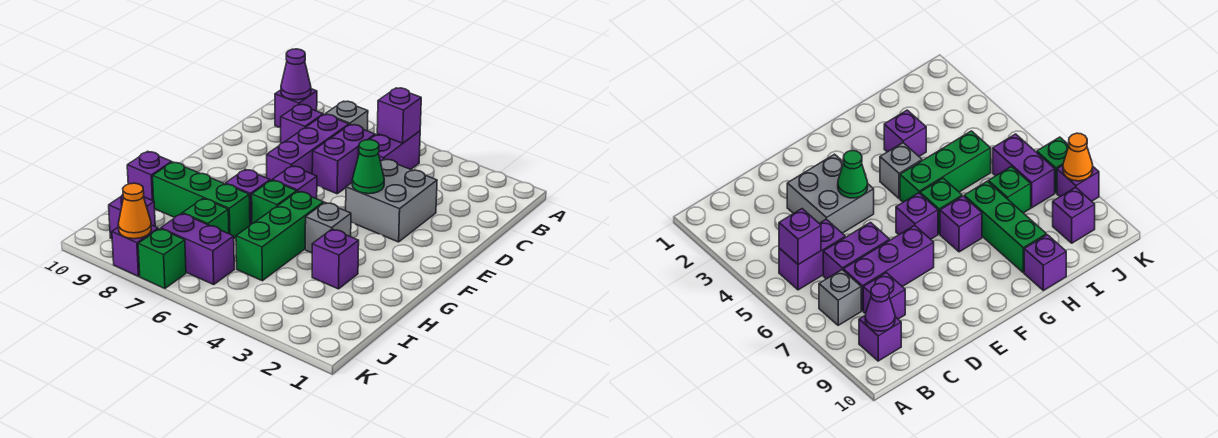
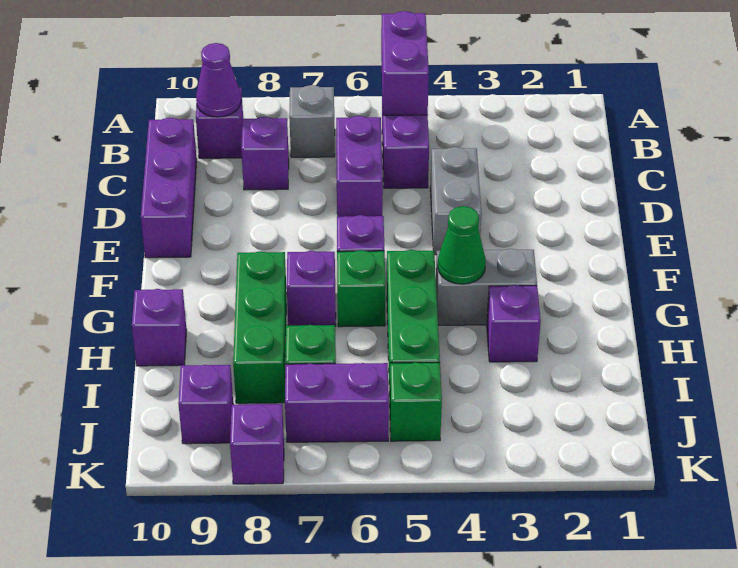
purple 1x1 brick [377,88,421,143] -> purple 1x2 brick [381,11,429,115]
purple 1x3 brick [267,114,349,181] -> purple 1x3 brick moved to [141,118,197,258]
grey 2x2 brick [346,159,437,242] -> grey 1x2 brick [430,147,481,255]
green 1x1 cone [352,140,384,194] -> green 1x1 cone moved to [438,206,486,284]
grey 1x1 brick [305,203,351,253] -> grey 1x2 brick [436,249,537,325]
green 1x3 brick [153,162,250,239] -> green 1x3 brick turned to [233,251,287,403]
green 1x1 brick [138,229,186,288] -> green 1x1 brick moved to [390,362,442,441]
orange 1x1 cone [118,183,151,239] -> none

